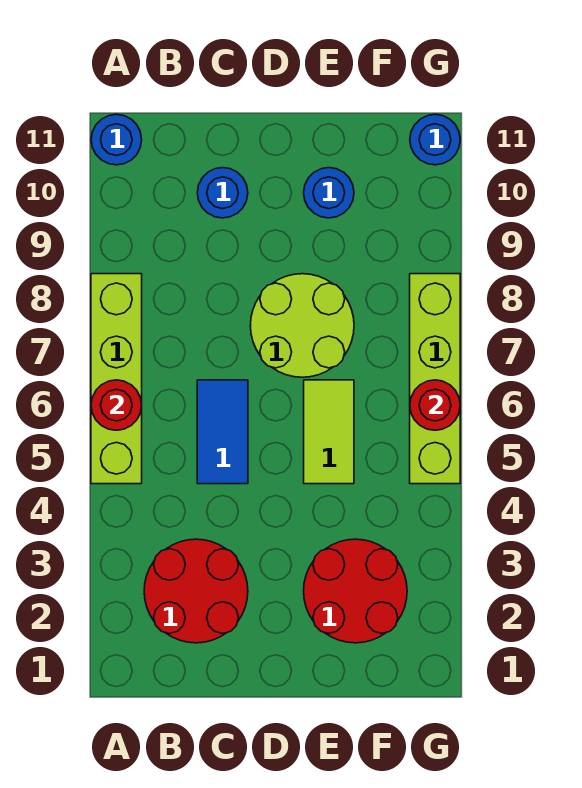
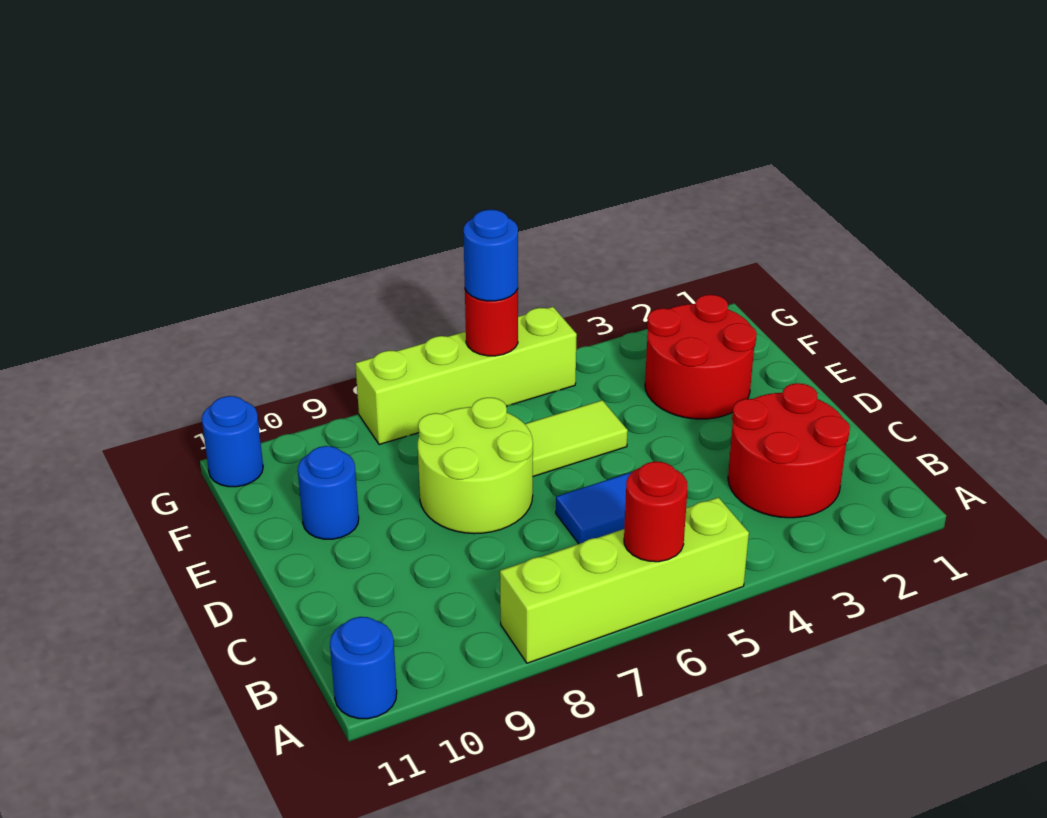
blue 1x1 round brick [197,168,248,218] -> blue 1x1 round brick moved to [463,210,518,301]

